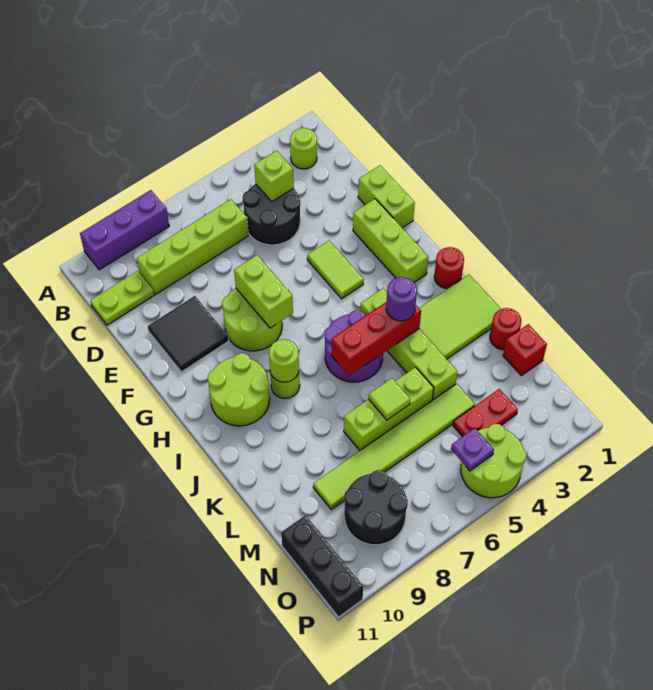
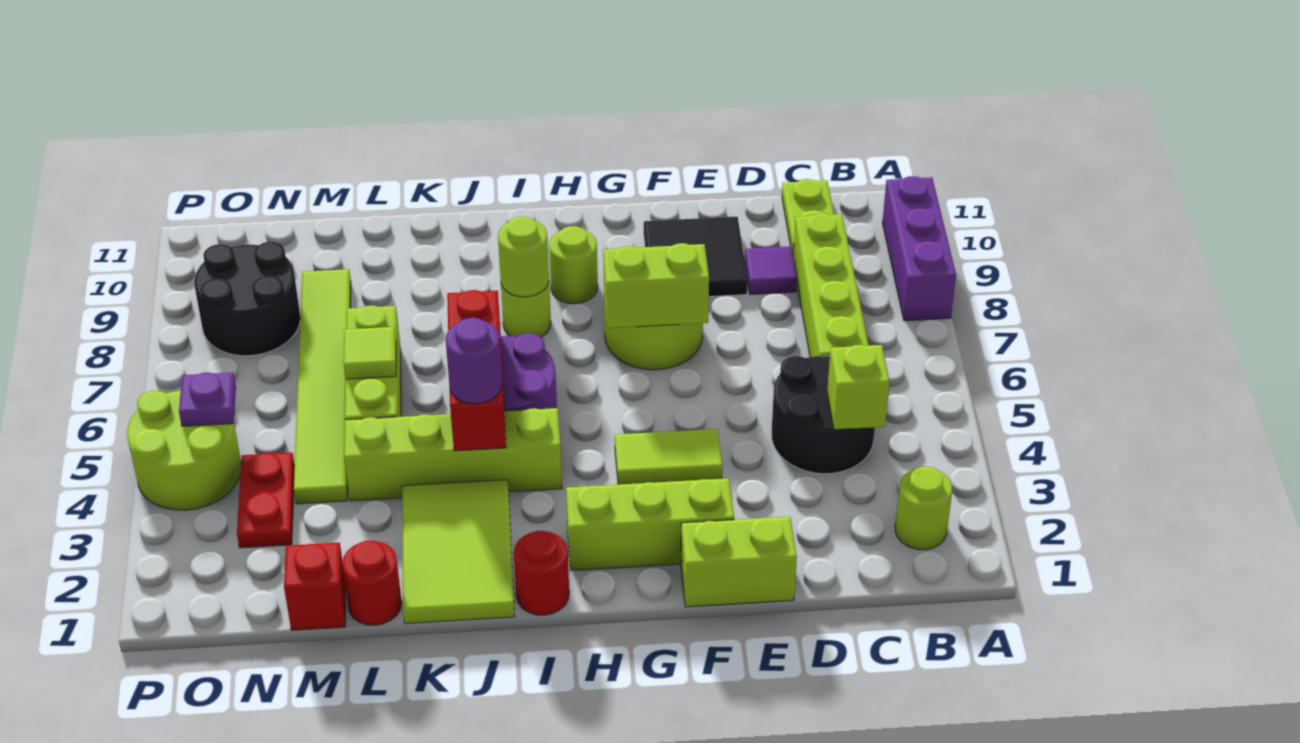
none -> purple 1x1 tile [745,246,797,294]
lime 2x2 round brick [208,353,270,426] -> lime 1x1 round brick [549,226,598,304]
black 1x3 brick [281,515,363,617] -> none

